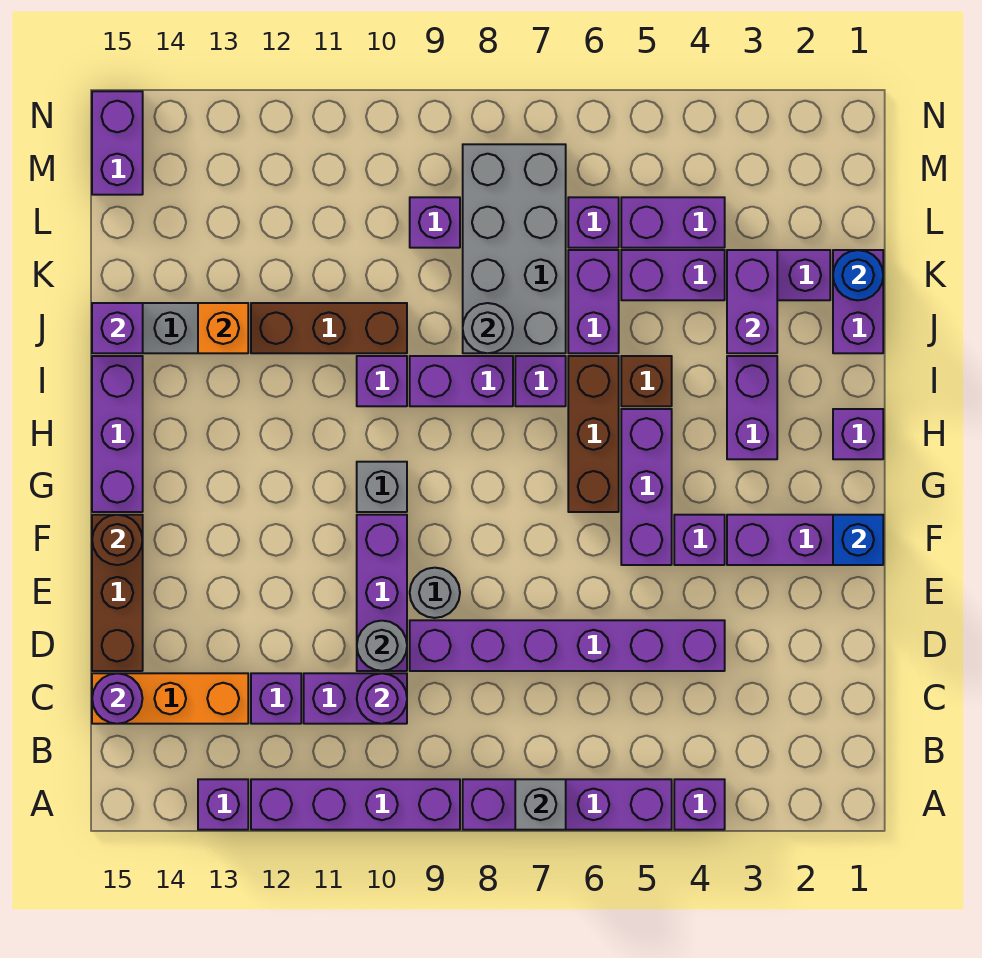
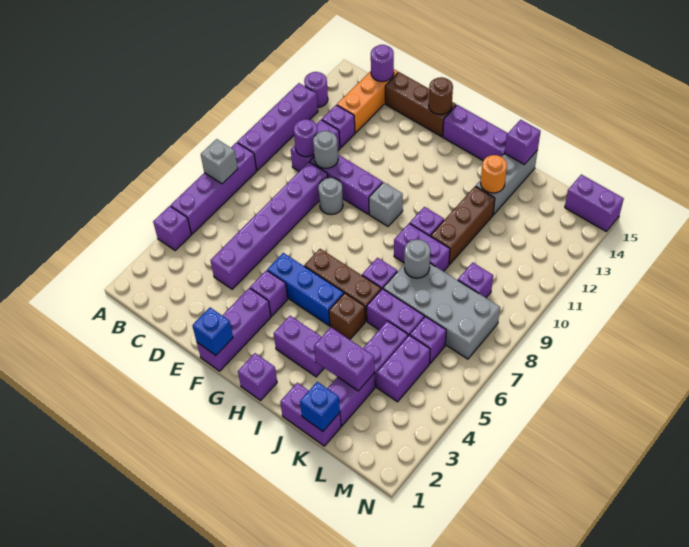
purple 1x1 brick [198,779,248,830] -> purple 1x1 round brick [304,72,328,108]
purple 1x3 brick [621,409,672,565] -> blue 1x3 brick [267,253,344,325]
purple 1x2 brick [410,356,513,406] -> purple 1x2 brick turned to [394,223,450,271]
orange 1x1 brick [198,303,248,353] -> orange 1x1 round brick [481,155,507,193]
blue 1x1 round brick [833,250,883,300] -> blue 1x1 brick [300,382,340,431]

